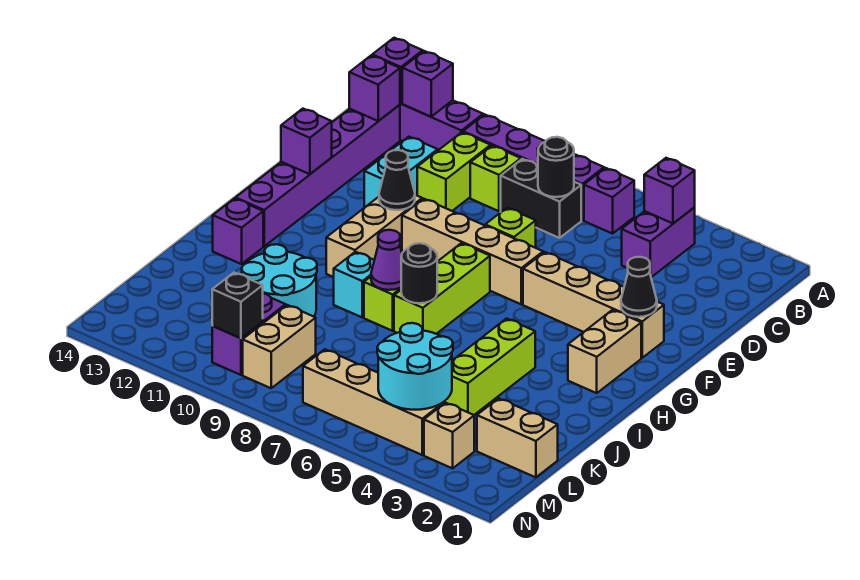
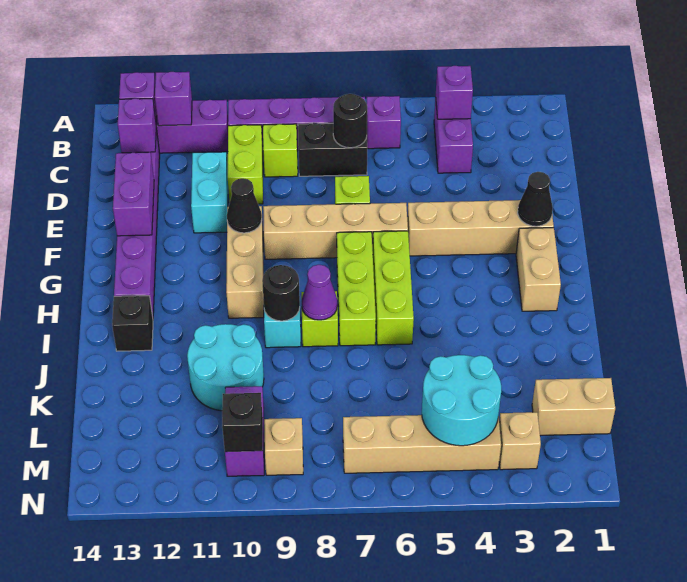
purple 1x1 brick [281,109,332,174] -> purple 1x2 brick [113,152,154,236]
lime 1x3 brick [444,319,535,415] -> lime 1x3 brick moved to [373,231,414,345]
black 1x1 round brick [401,243,437,303] -> black 1x1 round brick moved to [262,265,300,321]
purple 1x1 brick [213,198,263,264] -> black 1x1 brick [112,296,153,351]
tan 1x2 brick [243,305,316,388] -> tan 1x1 brick [264,418,303,475]

